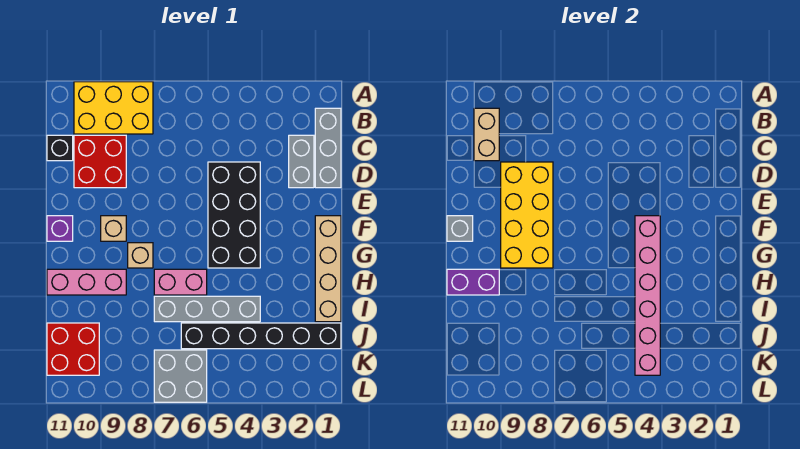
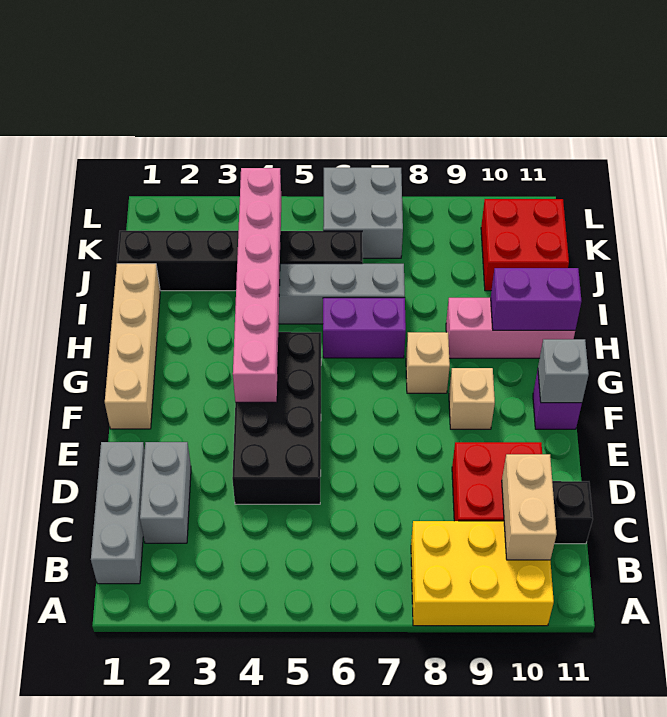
yellow 2x4 brick [501,162,553,268] -> none
pink 1x2 brick [154,269,207,295] -> purple 1x2 brick [323,298,406,358]

